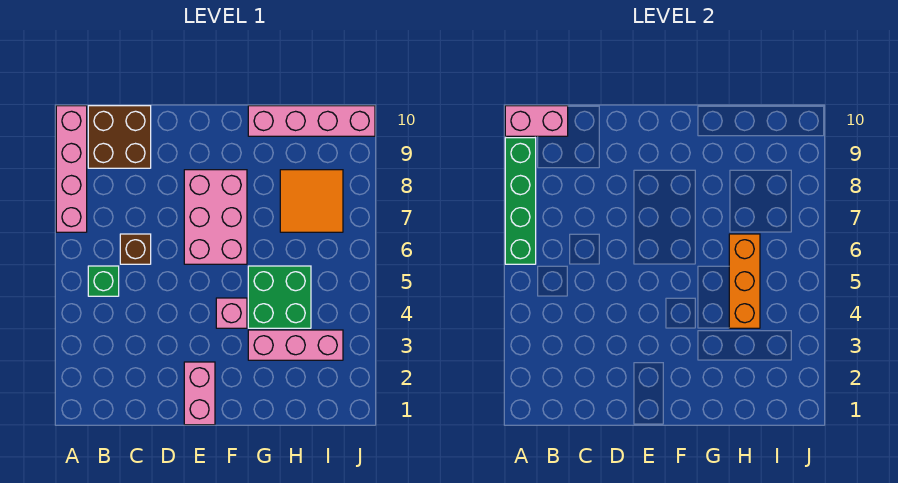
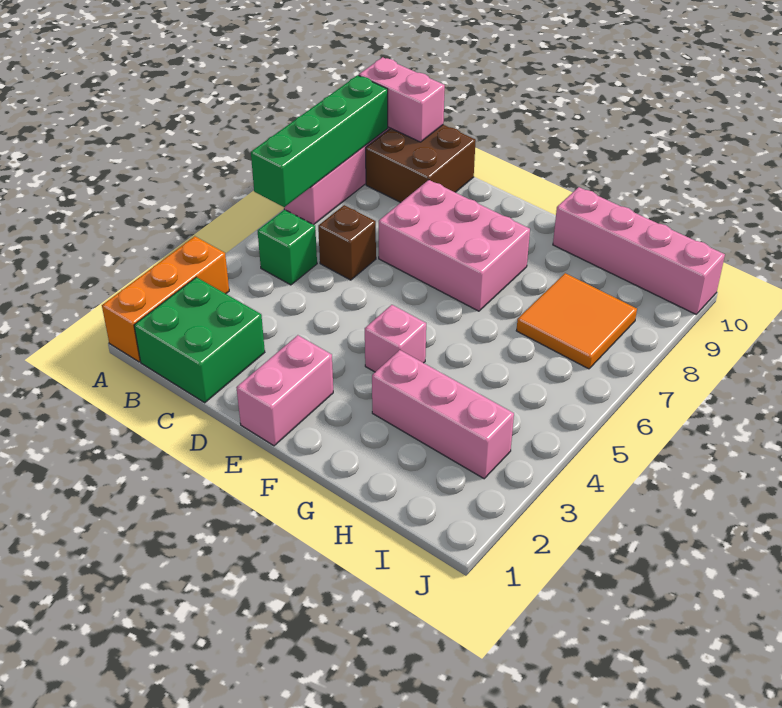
pink 2x3 brick [184,170,247,264] -> pink 2x3 brick turned to [379,180,530,311]
green 2x2 brick [248,266,311,328] -> green 2x2 brick moved to [134,277,265,403]
orange 1x3 brick [729,234,760,328] -> orange 1x3 brick moved to [102,236,229,362]

